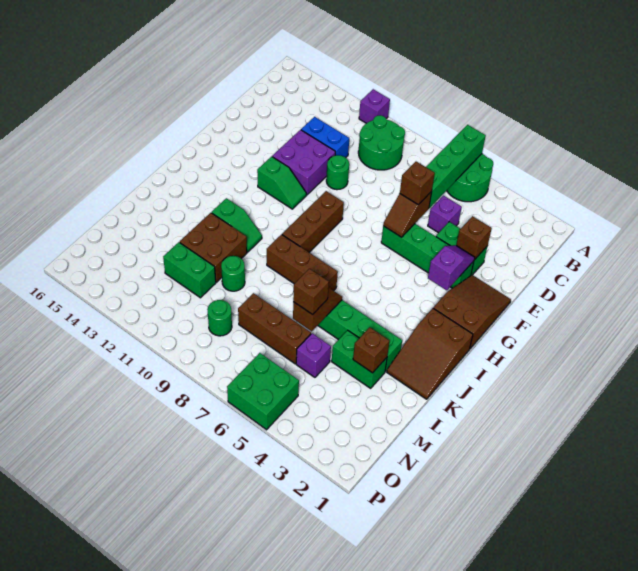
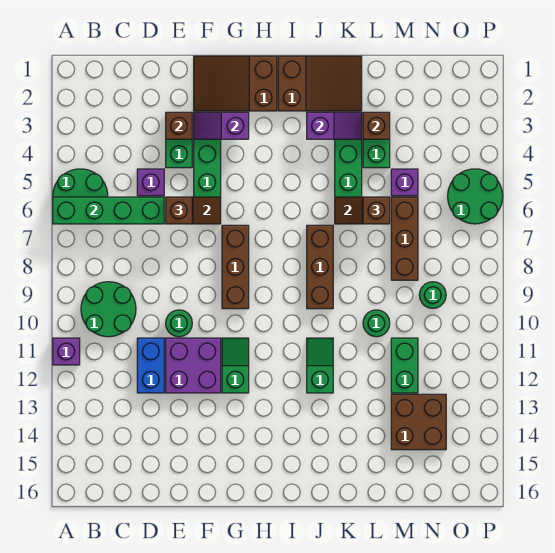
brown 1x3 brick [282,191,344,252] -> brown 1x3 brick turned to [222,225,249,309]
none -> purple 1x2 slope [307,112,362,139]
brown 2x2 brick [180,213,247,282] -> brown 2x2 brick moved to [391,394,446,450]
green 2x2 brick [227,353,299,430] -> green 2x2 round brick [448,169,503,224]

